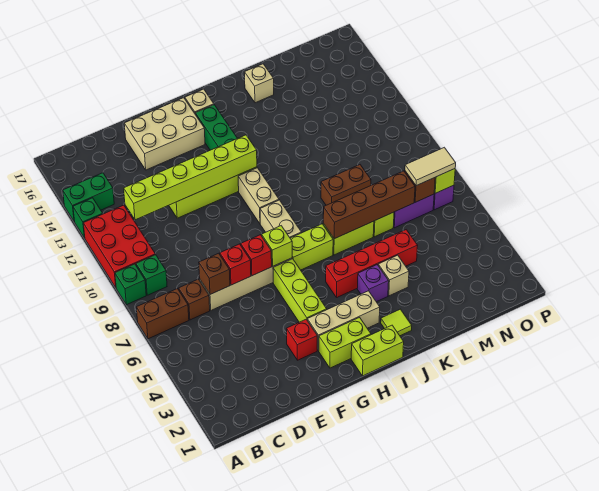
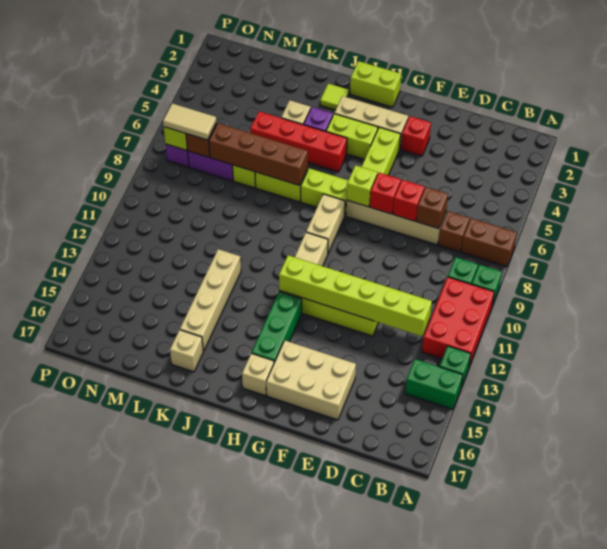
lime 1x2 brick [319,317,371,368] -> lime 1x2 brick moved to [326,114,378,159]
brown 1x2 brick [321,165,371,205] -> none
none -> tan 1x4 brick [180,249,241,351]

